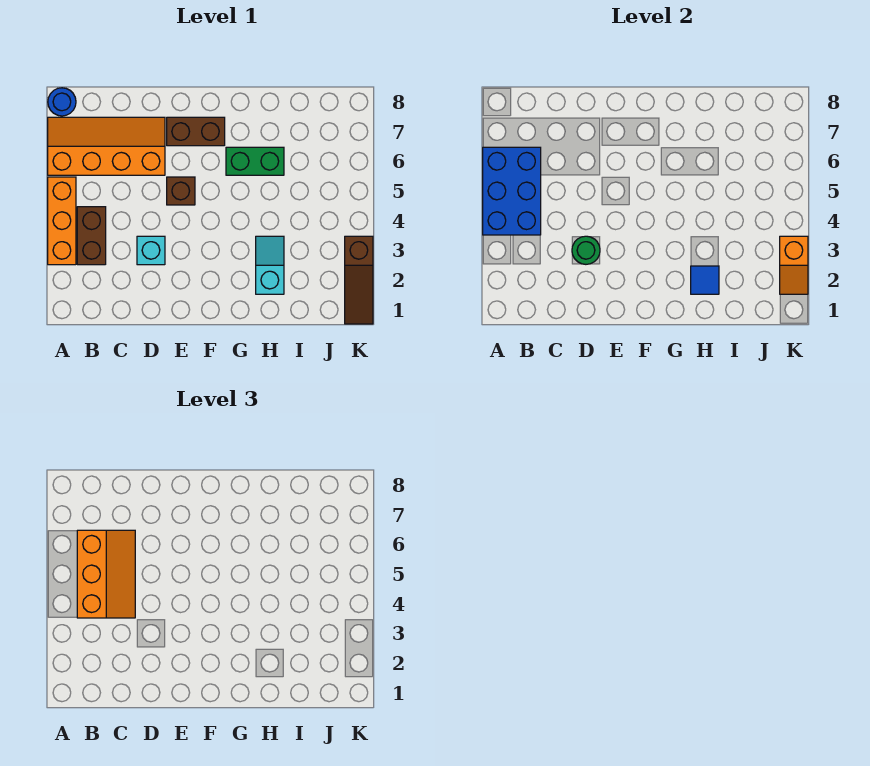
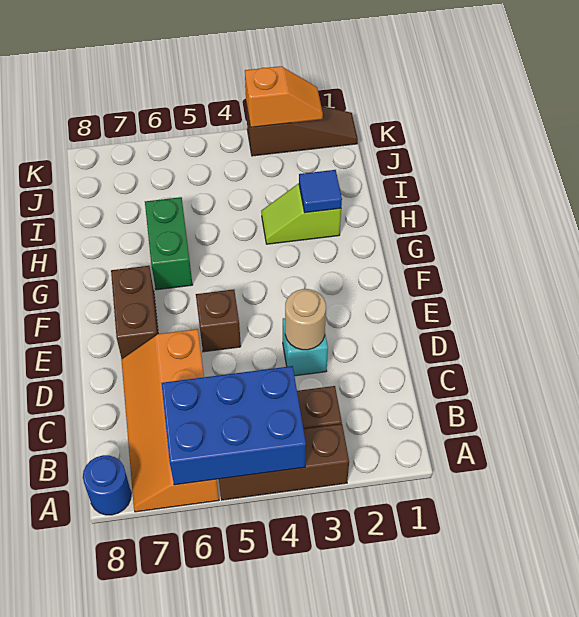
orange 1x3 brick [48,177,76,265] -> brown 1x3 brick [219,424,349,500]
orange 2x3 slope [77,530,135,618] -> none
green 1x1 round brick [572,236,600,264] -> tan 1x1 round brick [285,289,326,350]
cyan 1x2 slope [256,236,284,294] -> lime 1x2 slope [261,184,341,244]

